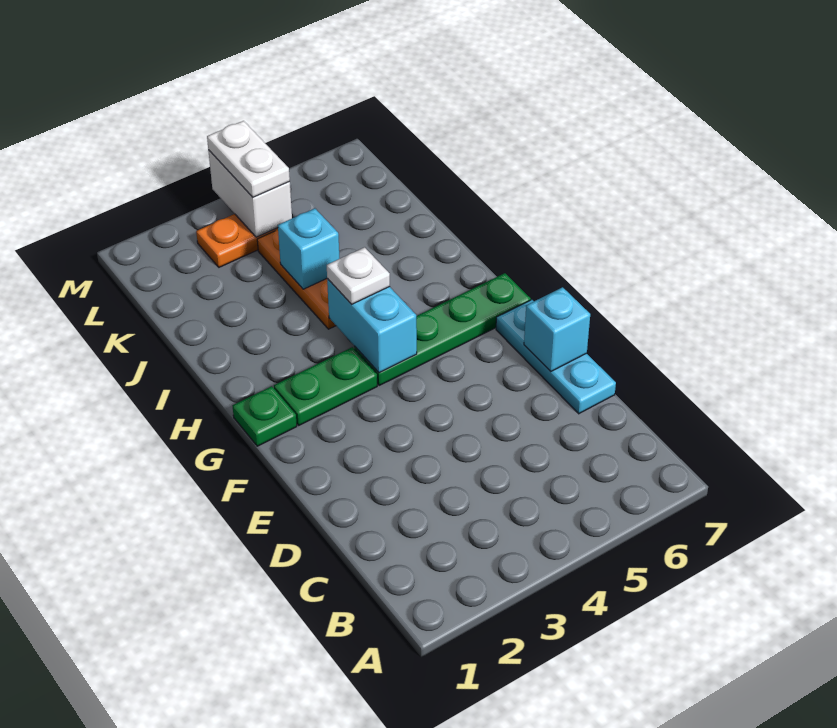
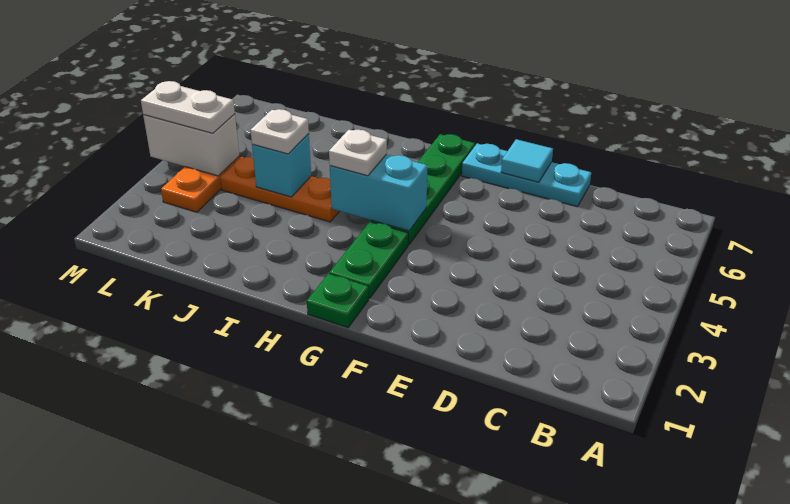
cyan 1x1 brick [524,287,590,371] -> cyan 1x1 tile [501,139,553,182]
none -> white 1x1 plate [251,109,309,154]

